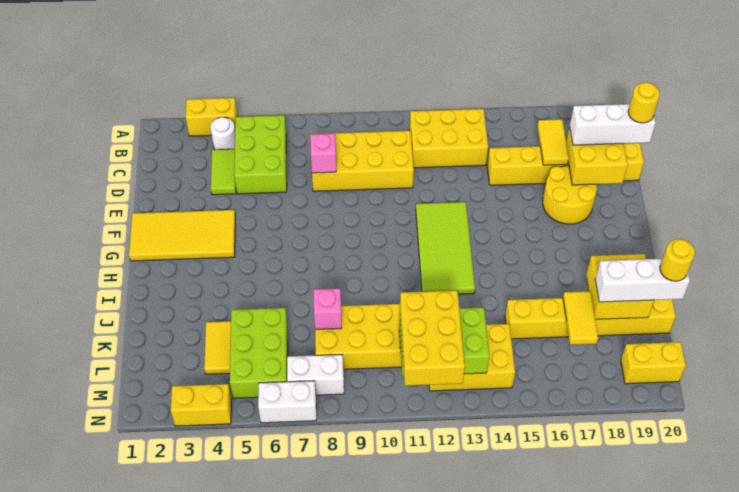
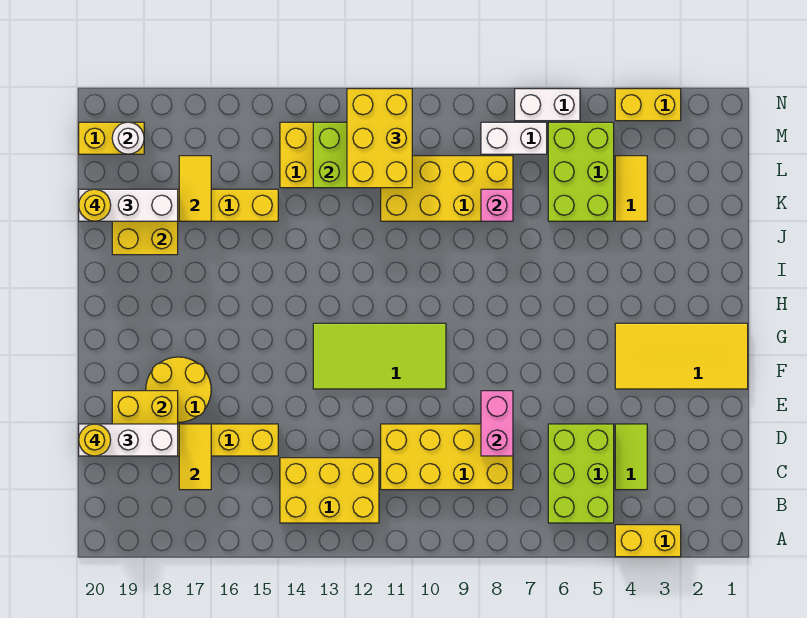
white 1x1 round brick [210,117,235,150] -> white 1x1 round brick moved to [112,122,144,154]
pink 1x1 brick [310,134,336,173] -> pink 1x2 brick [481,391,513,456]
lime 2x4 tile [416,202,475,294] -> lime 2x4 tile turned to [313,323,446,389]

